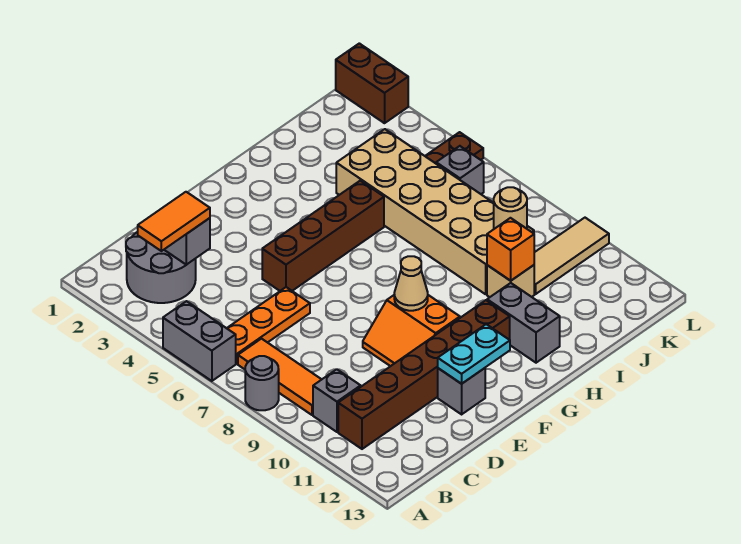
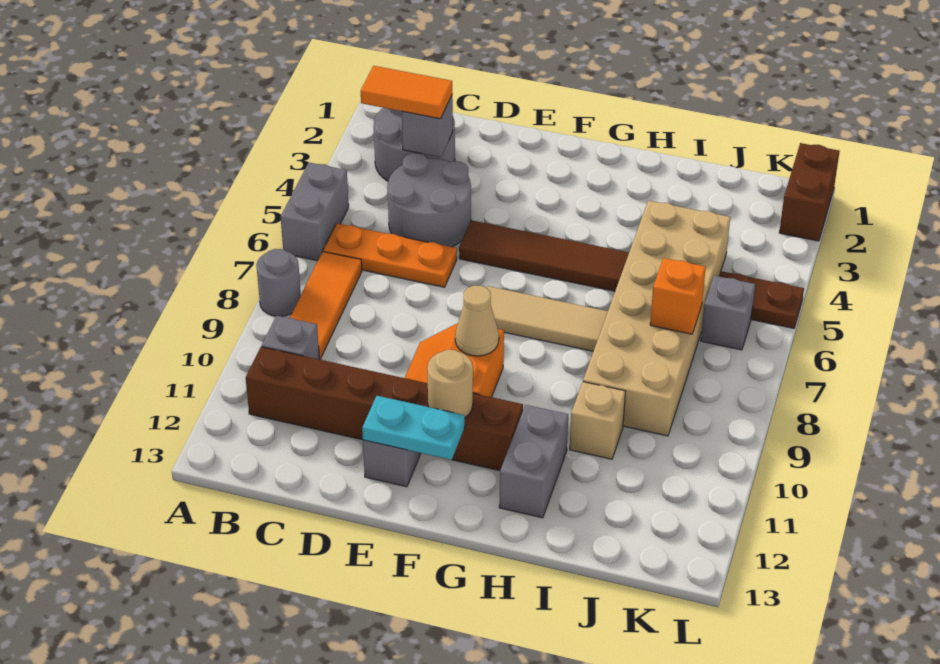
none -> grey 2x2 round brick [387,153,471,247]
brown 1x4 brick [262,181,384,291] -> brown 1x4 tile [459,220,629,291]
orange 1x1 brick [487,218,534,281] -> orange 1x1 brick moved to [650,258,706,334]
tan 1x1 round brick [494,187,527,229] -> tan 1x1 round brick moved to [427,350,473,417]
tan 1x3 tile [534,218,609,294] -> tan 1x3 tile moved to [487,286,608,351]

